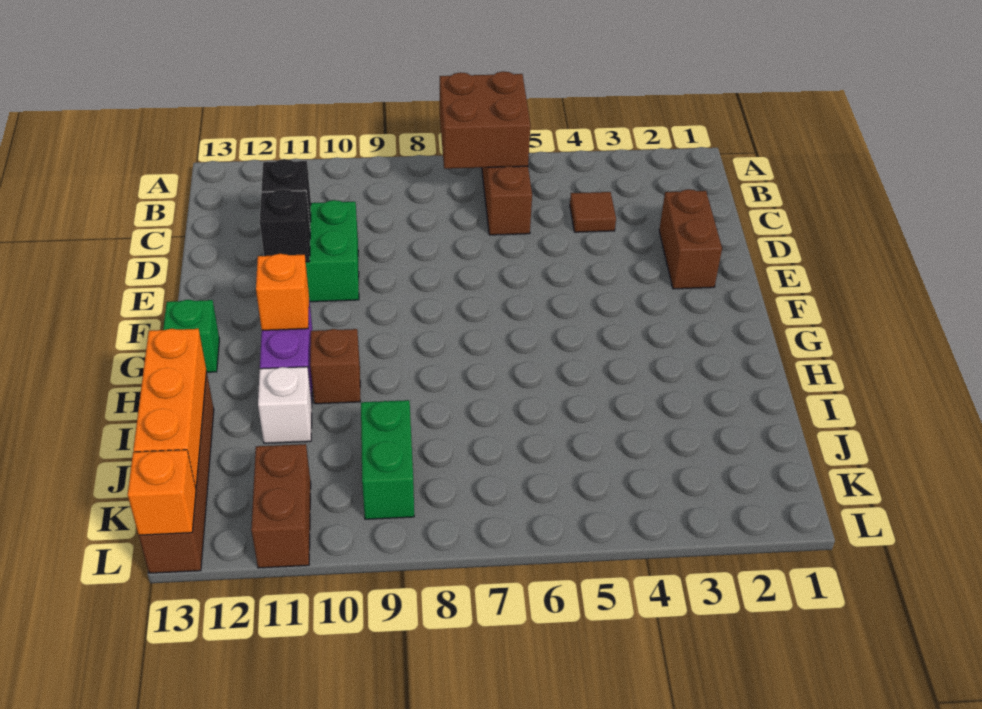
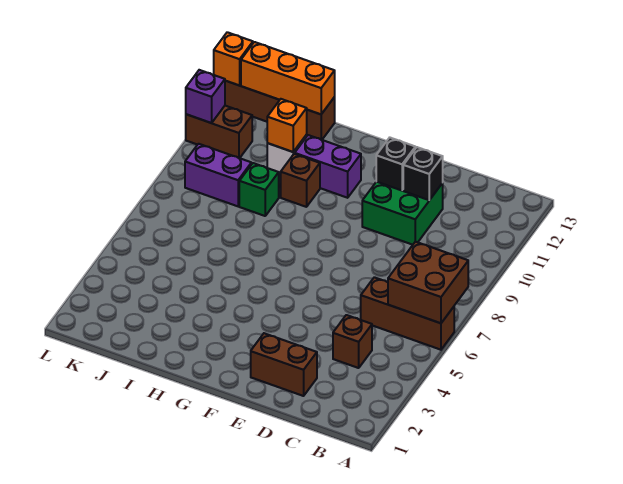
brown 1x1 tile [570,192,616,232] -> brown 1x1 brick [333,315,372,368]
orange 1x1 brick [256,254,309,330] -> orange 1x1 brick moved to [267,99,307,152]
green 1x1 brick [163,300,219,372] -> green 1x1 brick moved to [239,163,279,216]
green 1x2 brick [361,400,414,519] -> purple 1x2 brick [185,144,251,206]
none -> purple 1x1 brick [186,70,225,123]

